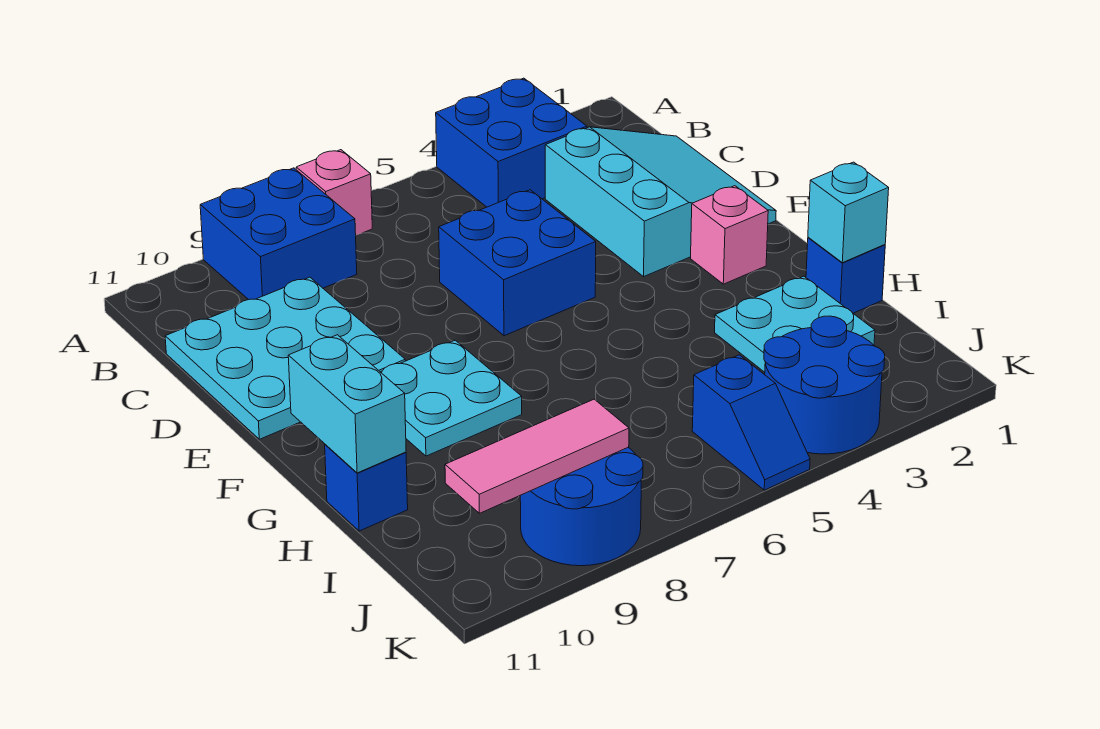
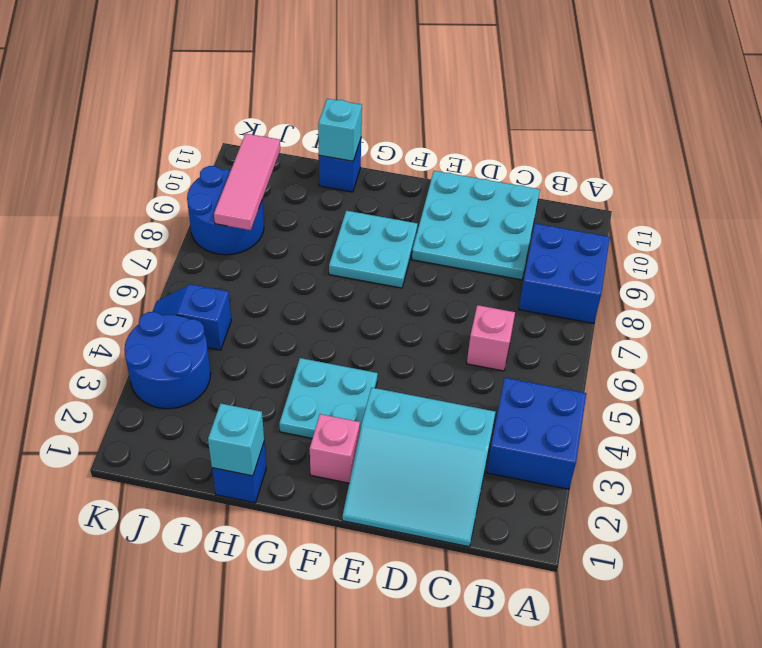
pink 1x1 brick [296,150,372,235] -> pink 1x1 brick moved to [467,305,515,371]
blue 2x2 brick [439,190,596,336] -> none
cyan 1x2 brick [288,335,406,473] -> cyan 1x1 brick [318,99,362,161]
cyan 2x2 plate [715,276,875,372] -> cyan 2x2 plate moved to [279,358,378,438]

